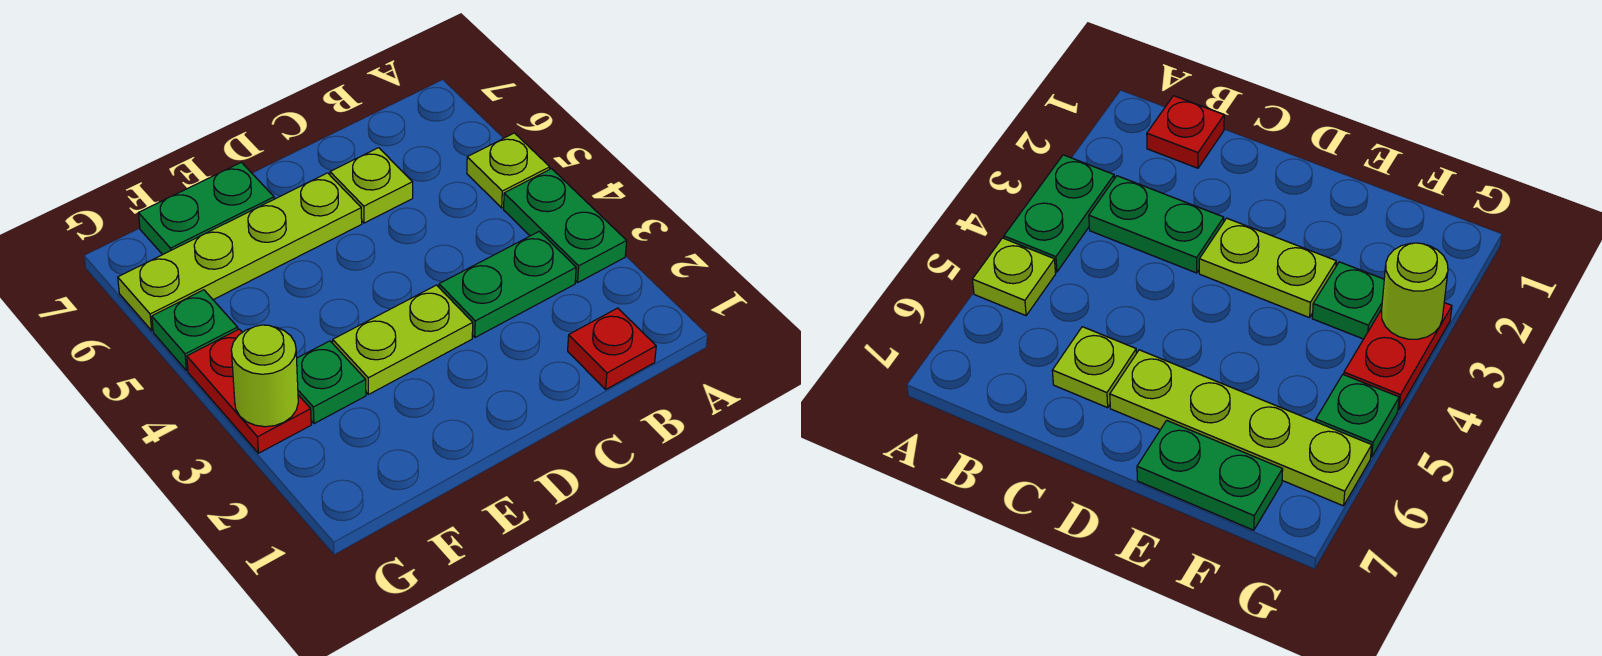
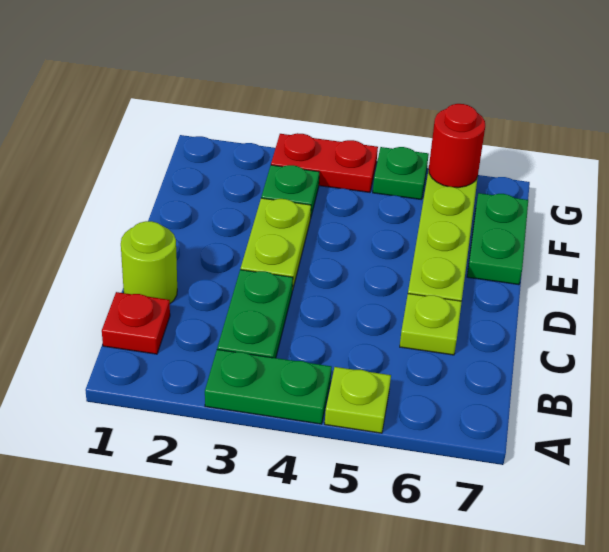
lime 1x1 round brick [231,325,298,427] -> lime 1x1 round brick moved to [121,221,177,303]
none -> red 1x1 round brick [429,104,485,188]

